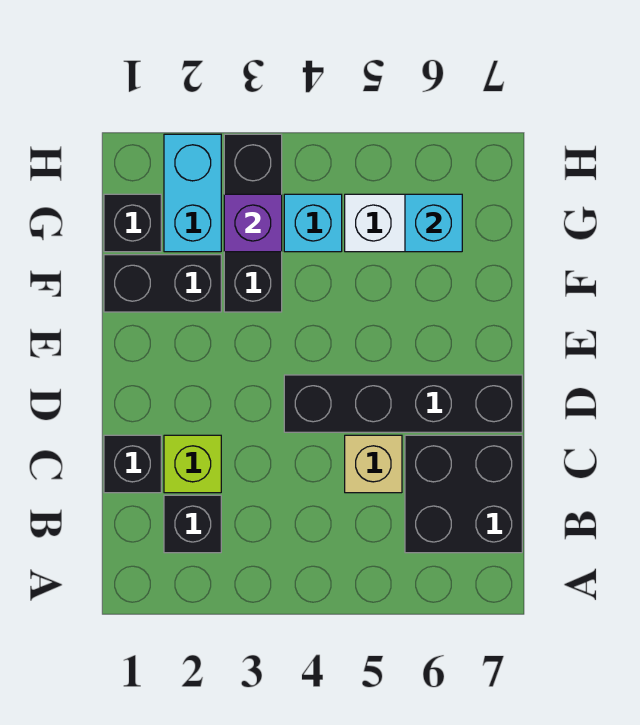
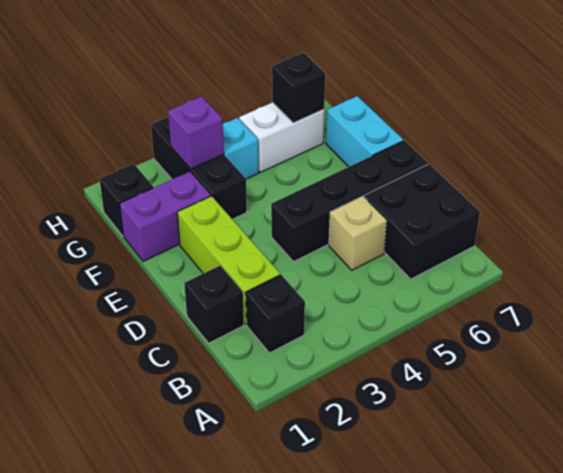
lime 1x1 brick [164,435,221,493] -> lime 1x3 brick [177,196,280,324]
black 1x2 brick [104,255,221,312] -> purple 1x2 brick [120,172,211,261]
cyan 1x2 brick [164,134,221,252] -> cyan 1x2 brick moved to [326,96,403,167]
cyan 1x1 brick [405,194,462,252] -> black 1x1 brick [272,53,325,123]

